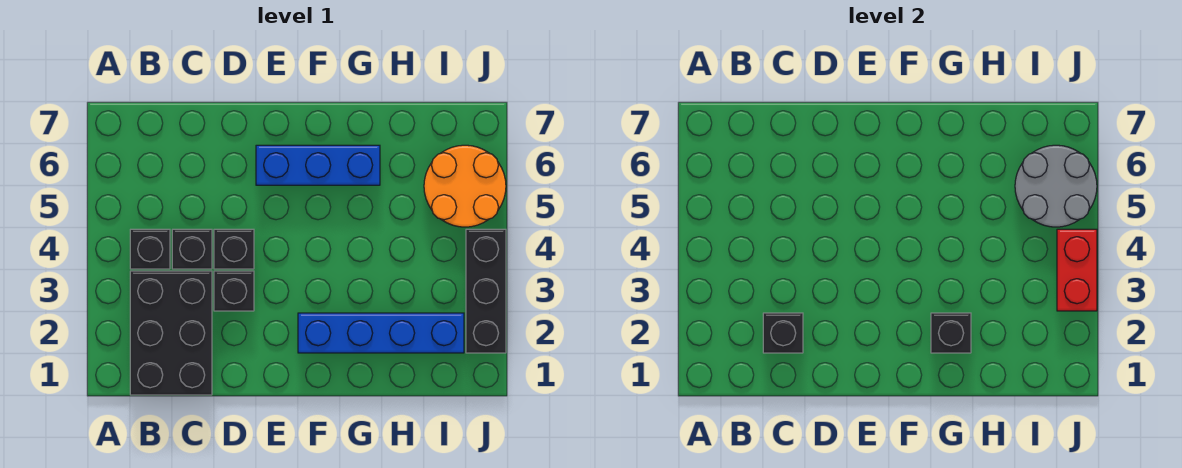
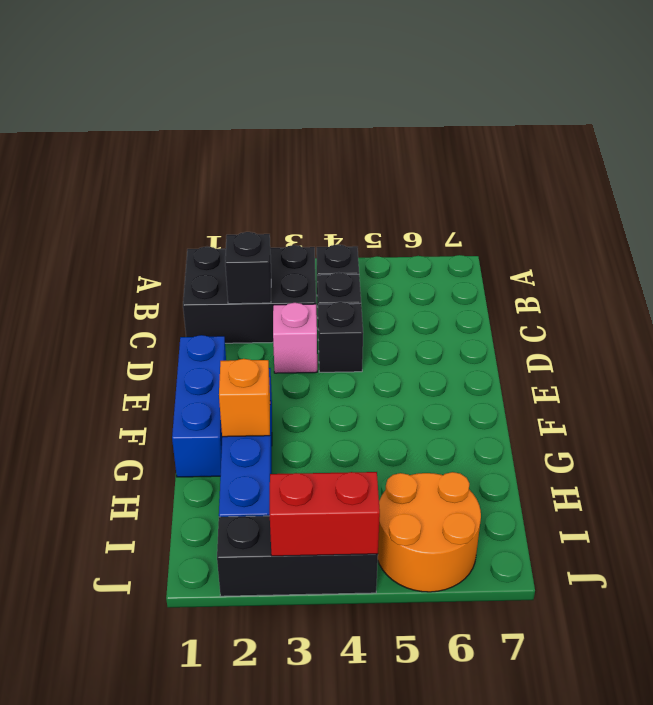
black 1x1 brick [214,271,254,311] -> pink 1x1 brick [273,303,317,373]
blue 1x3 brick [256,145,380,185] -> blue 1x3 brick moved to [172,335,226,477]
black 1x1 brick [931,313,971,353] -> orange 1x1 brick [219,359,270,437]
grey 2x2 round brick [1015,145,1097,227] -> none

